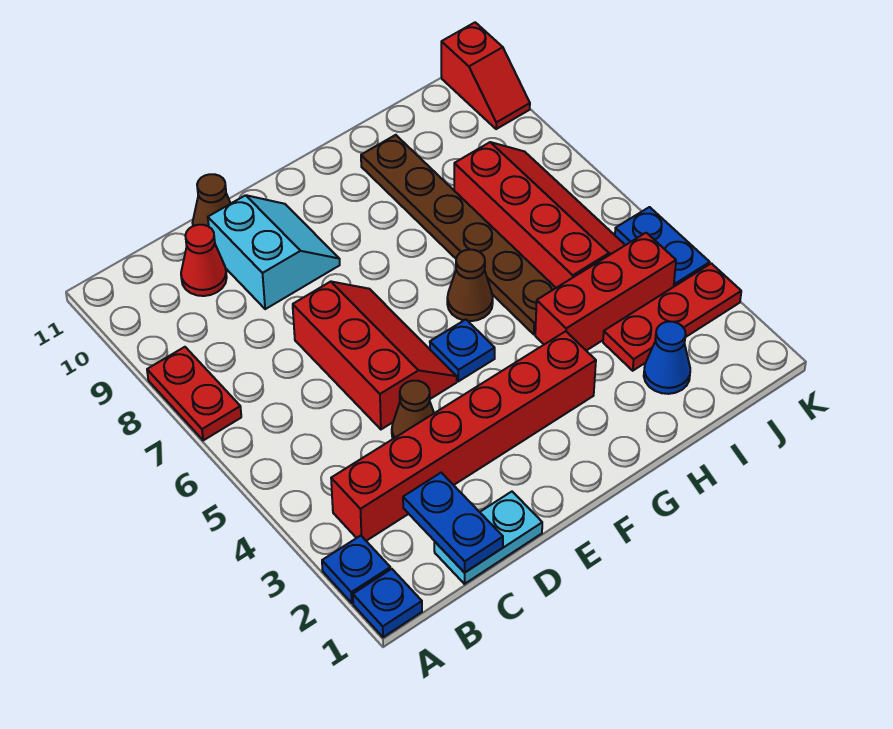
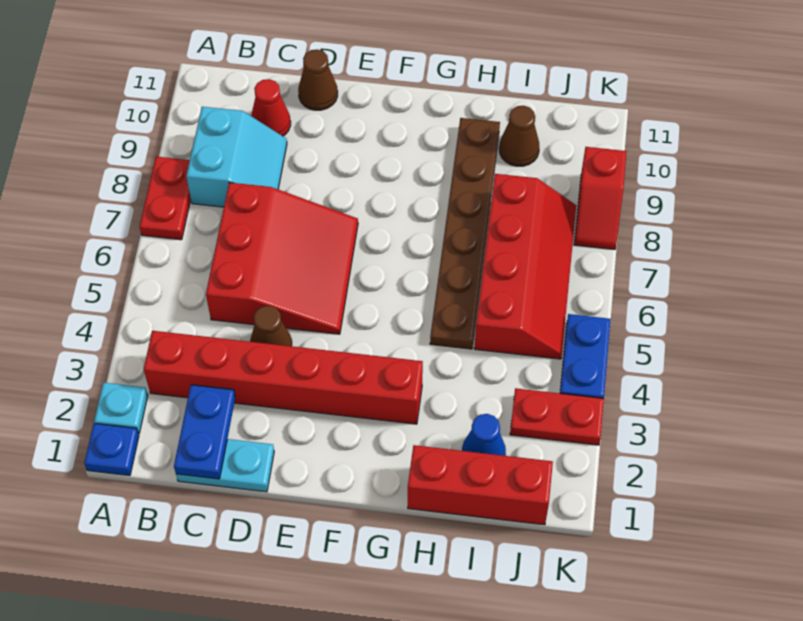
blue 1x1 plate [322,536,391,603] -> cyan 1x1 plate [94,383,148,434]
red 2x3 slope [293,282,457,429] -> red 3x3 slope [206,182,358,334]
cyan 2x2 slope [208,195,340,309] -> cyan 2x2 slope moved to [186,107,287,207]
blue 1x1 plate [430,320,495,381] -> none
brown 1x1 cone [447,250,493,321] -> brown 1x1 cone moved to [499,106,539,166]
red 1x3 brick [535,233,676,351] -> red 1x3 brick moved to [408,445,553,525]
red 1x3 plate [603,263,741,371] -> red 1x2 plate [510,388,604,445]
red 1x2 slope [441,22,530,129] -> red 1x2 slope moved to [574,147,627,249]

